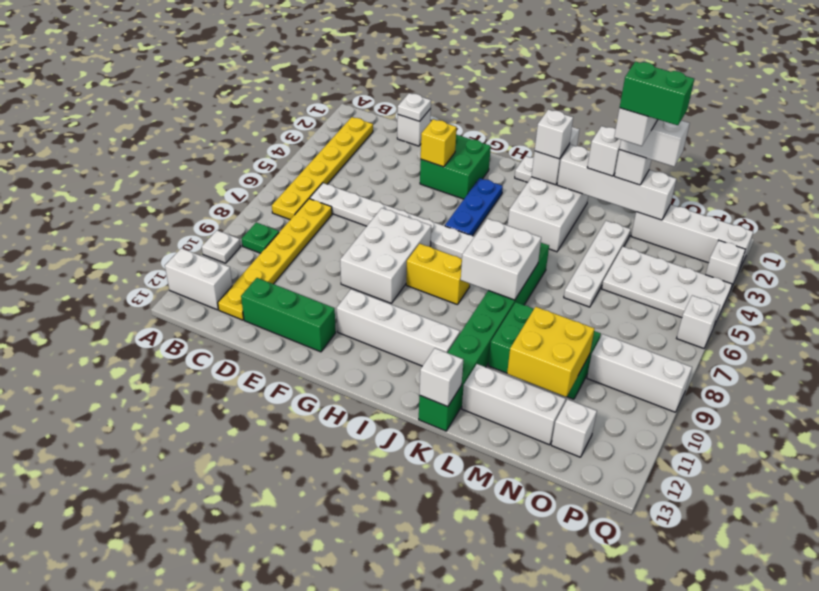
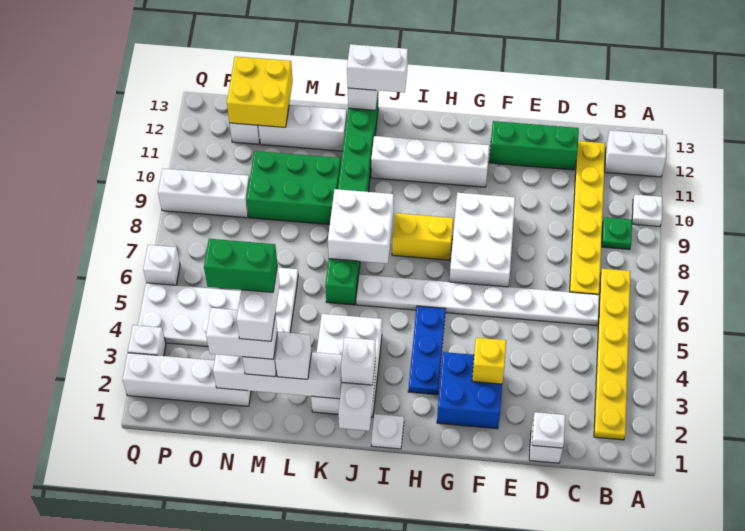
green 2x2 brick [420,134,491,199] -> blue 2x2 brick [437,352,502,429]
none -> white 1x2 brick [347,44,408,93]
yellow 2x2 brick [507,307,595,397] -> yellow 2x2 brick moved to [227,56,293,127]

